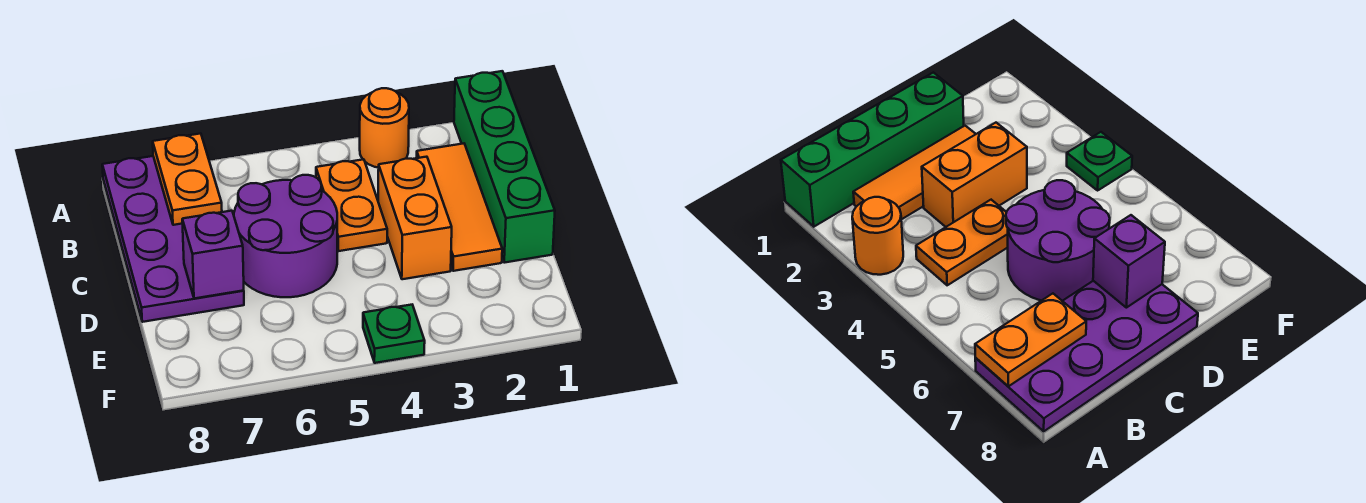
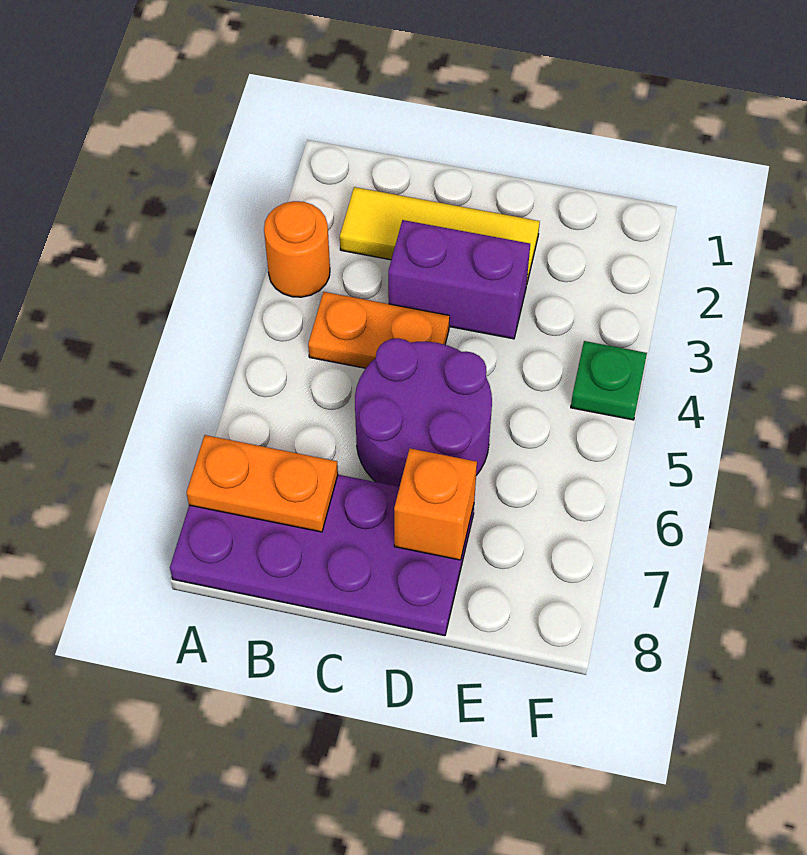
green 1x4 brick [454,71,555,263] -> none
orange 1x3 tile [417,144,502,271] -> yellow 1x3 tile [340,187,540,282]
orange 1x2 brick [378,157,452,279] -> purple 1x2 brick [388,220,530,339]
purple 1x1 brick [182,211,244,298] -> orange 1x1 brick [394,448,477,560]

